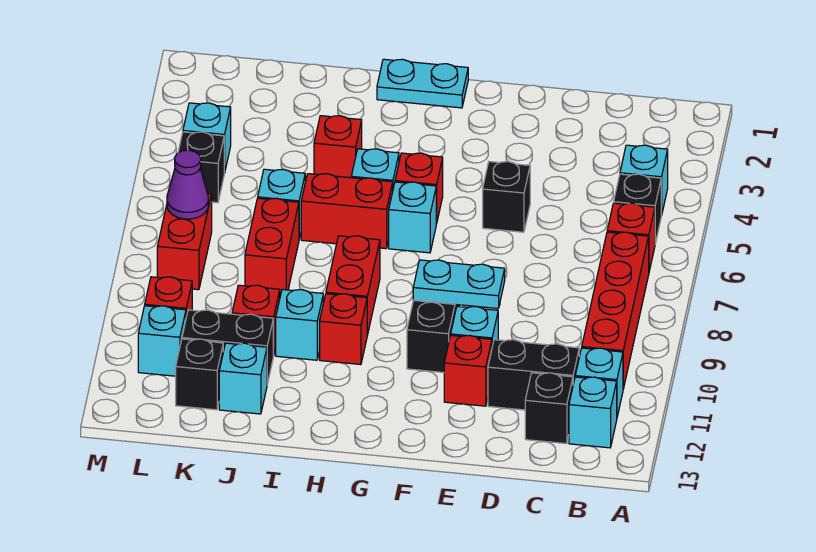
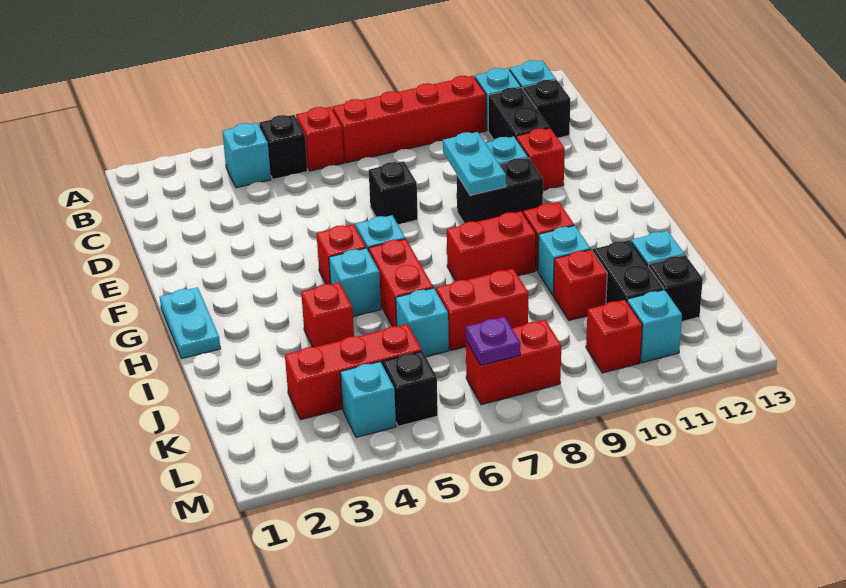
black 1x1 brick [483,162,530,232] -> black 1x1 brick moved to [369,162,418,225]
none -> red 1x3 brick [285,324,422,420]
purple 1x1 cone [167,150,208,219] -> purple 1x1 plate [466,317,520,365]

